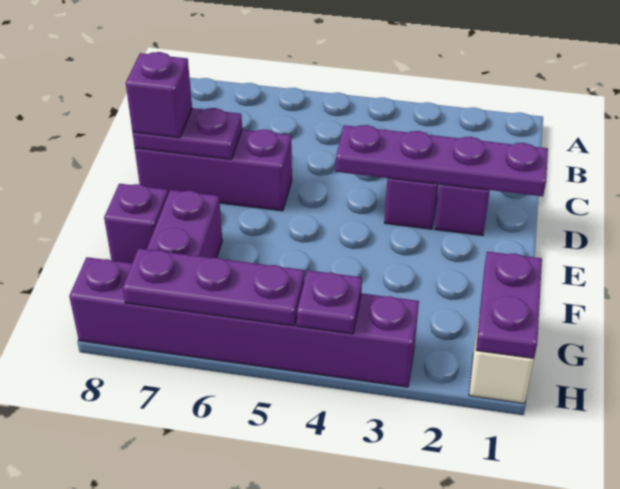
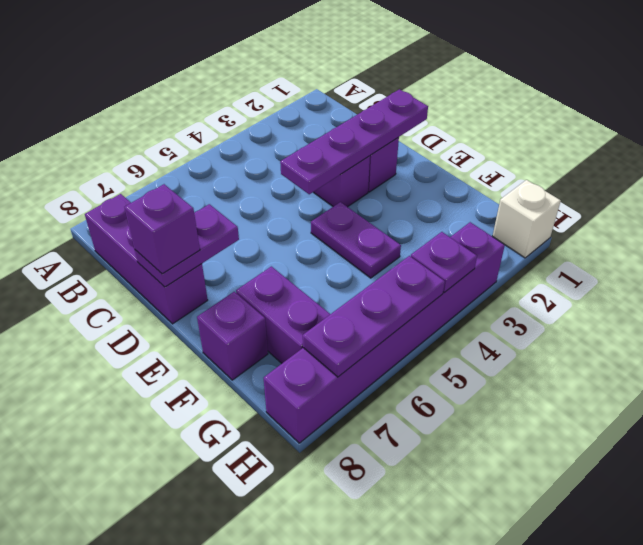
purple 1x3 brick [135,129,292,211] -> purple 1x3 brick turned to [85,194,208,324]
purple 1x2 plate [476,252,542,358] -> purple 1x2 plate moved to [311,202,401,278]

